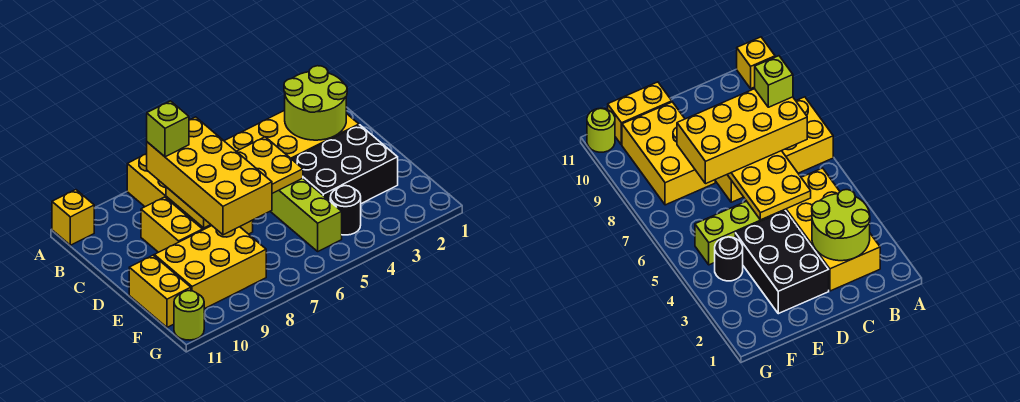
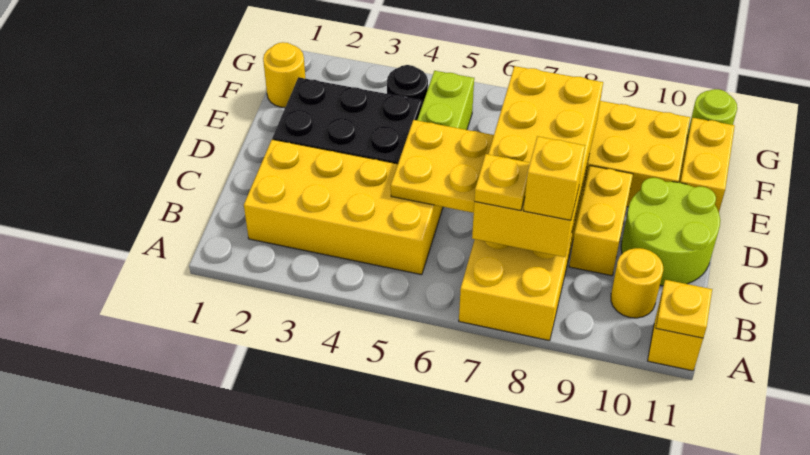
none -> yellow 1x1 plate [656,280,712,338]
lime 2x2 round brick [284,66,347,140] -> lime 2x2 round brick moved to [621,178,720,286]
none -> yellow 1x1 plate [474,154,530,211]
lime 1x1 brick [147,101,189,157] -> yellow 1x1 brick [524,136,585,220]
none -> yellow 1x1 round brick [611,248,663,318]
none -> yellow 1x1 round brick [263,42,306,107]

